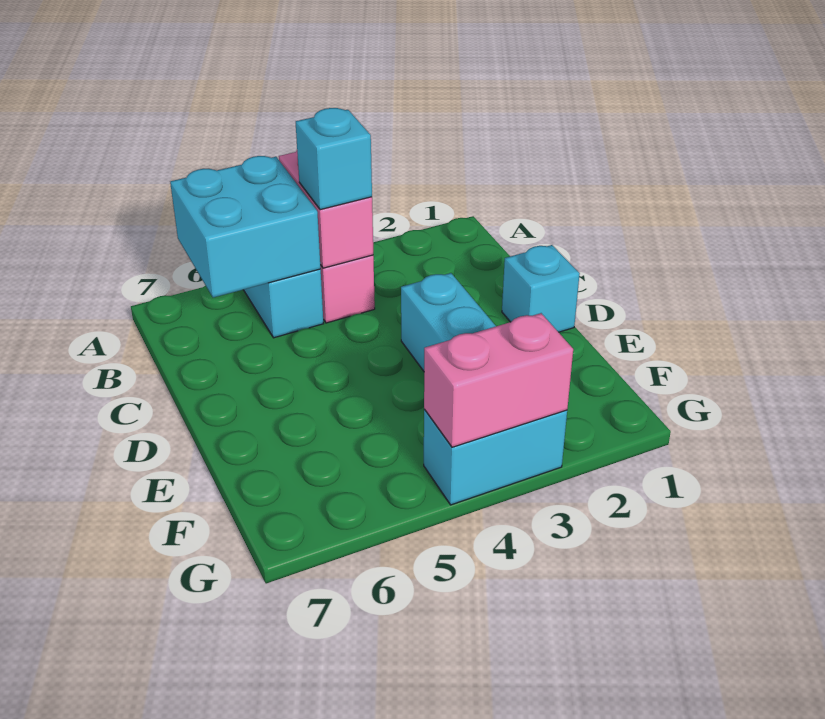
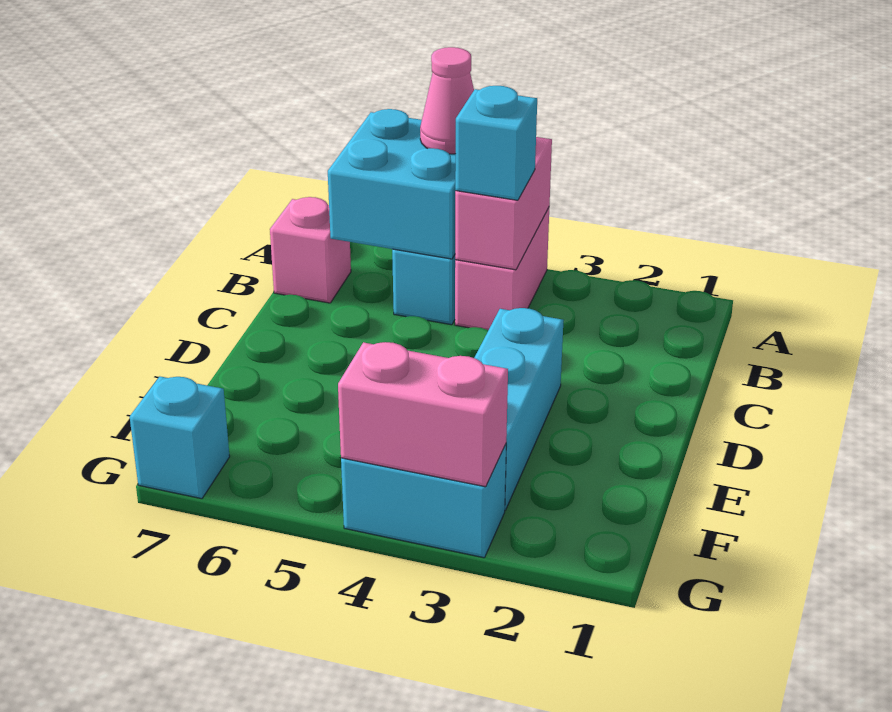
none -> pink 1x1 cone [420,47,474,154]
none -> pink 1x1 brick [270,197,351,303]
cyan 1x1 brick [502,245,580,332] -> cyan 1x1 brick moved to [130,377,230,499]

